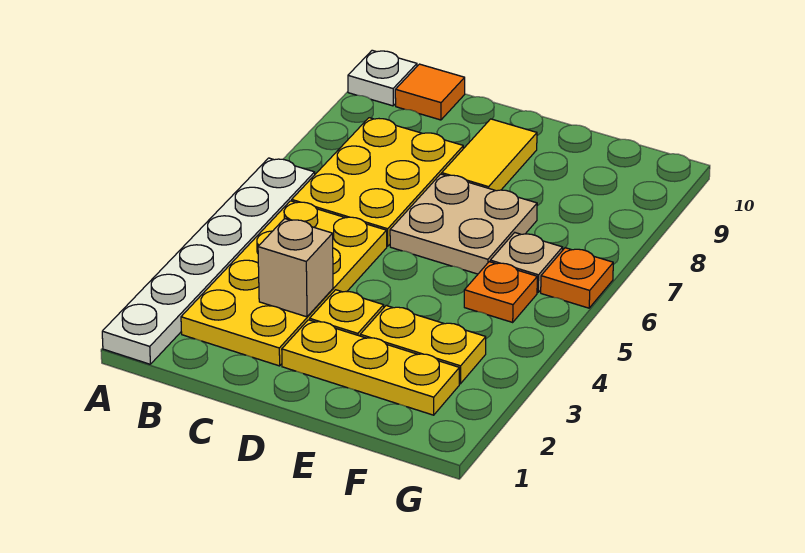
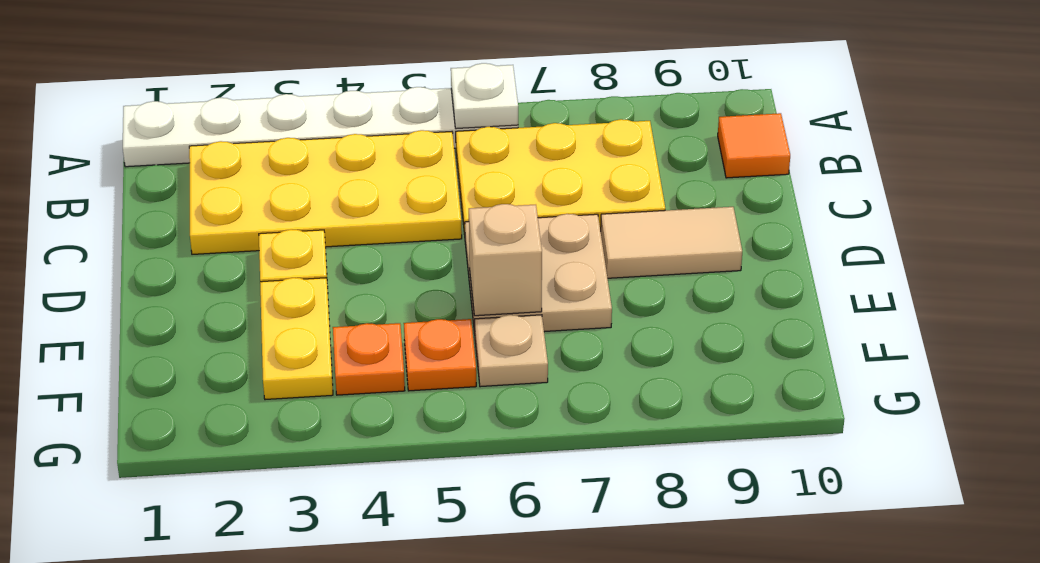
white 1x1 plate [348,50,417,106] -> white 1x1 plate moved to [451,63,518,129]
tan 1x1 brick [258,218,333,317] -> tan 1x1 brick moved to [469,204,542,316]
yellow 1x3 plate [282,320,459,415] -> none
yellow 1x2 tile [442,119,537,191] -> tan 1x2 tile [601,207,742,278]
orange 1x1 plate [541,248,613,308] -> orange 1x1 plate moved to [333,323,405,395]

